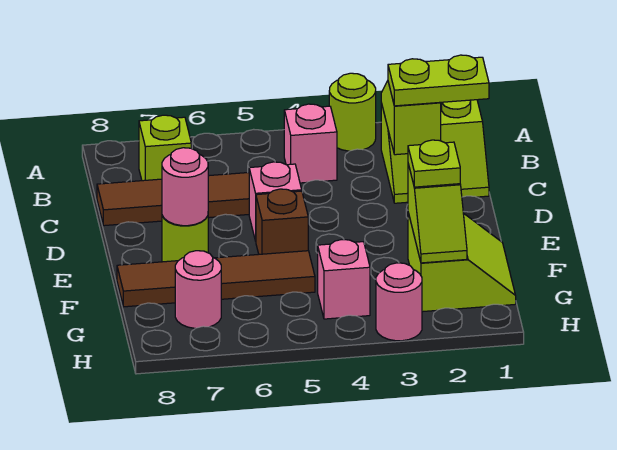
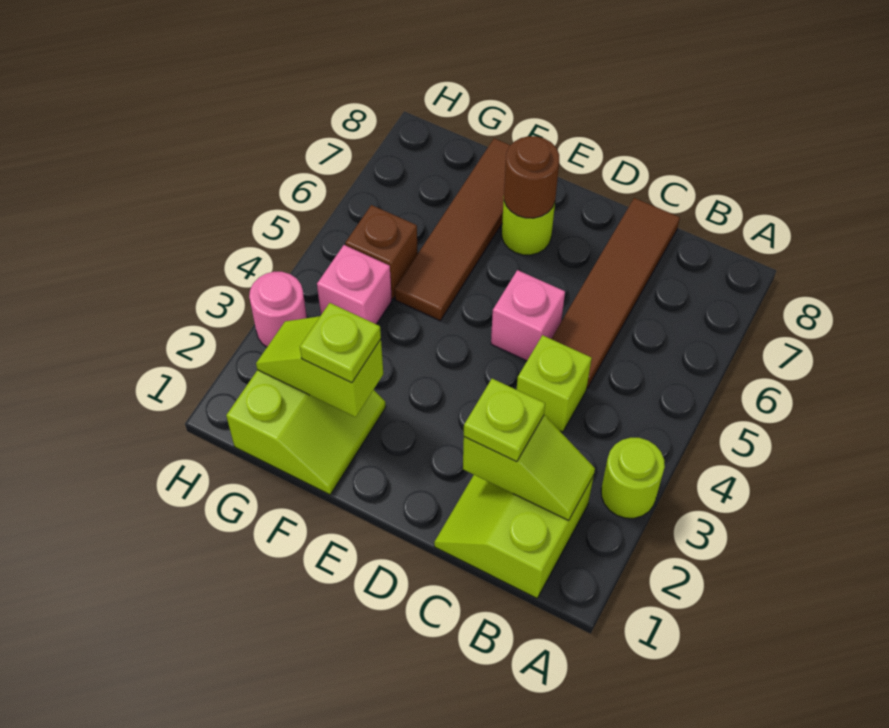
pink 1x1 brick [284,104,337,183] -> none
lime 1x1 brick [139,115,191,181] -> lime 1x1 brick moved to [517,335,592,432]
lime 1x2 plate [388,55,489,106] -> lime 1x1 plate [464,379,545,462]
brown 1x1 brick [256,189,308,254] -> brown 1x1 brick moved to [345,205,418,299]
pink 1x1 round brick [162,148,208,226] -> brown 1x1 round brick [504,136,559,218]
lime 2x2 slope [408,213,516,312] -> lime 2x2 slope turned to [226,370,386,495]
pink 1x1 round brick [175,251,221,328] -> none

